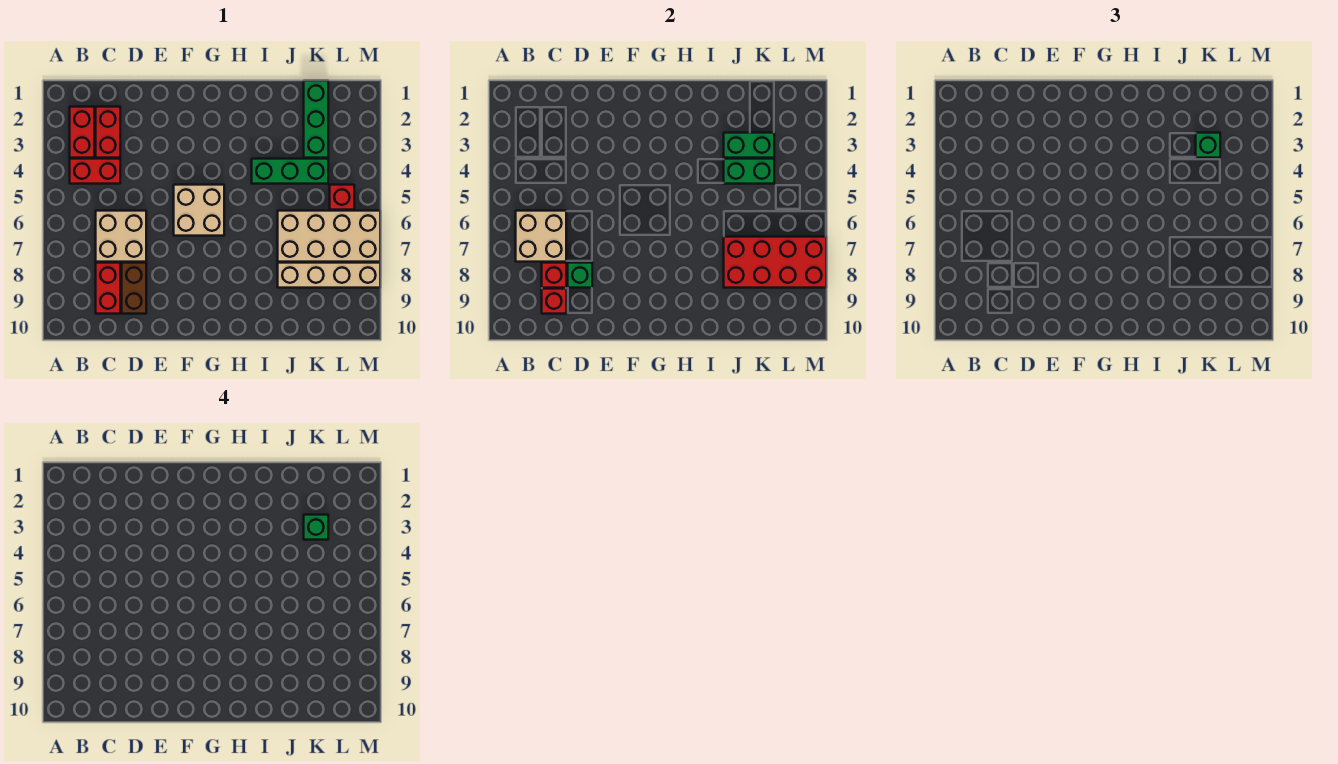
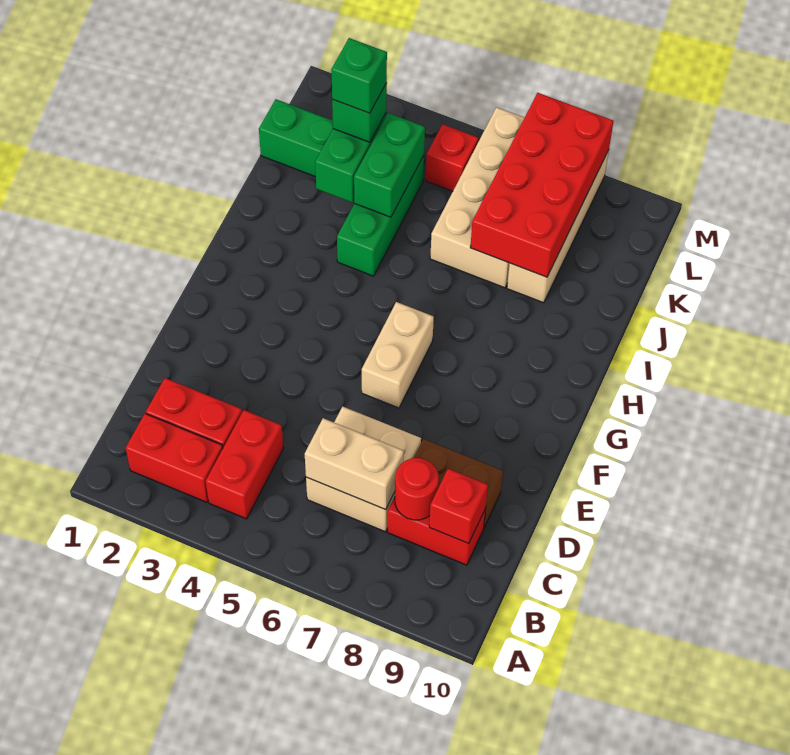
tan 2x2 brick [516,211,566,262] -> tan 1x2 brick [305,418,404,509]
red 1x1 brick [542,263,566,288] -> red 1x1 round brick [395,458,439,520]
green 1x1 brick [568,263,592,288] -> none
tan 2x2 brick [174,185,224,236] -> tan 1x2 brick [362,302,434,408]

